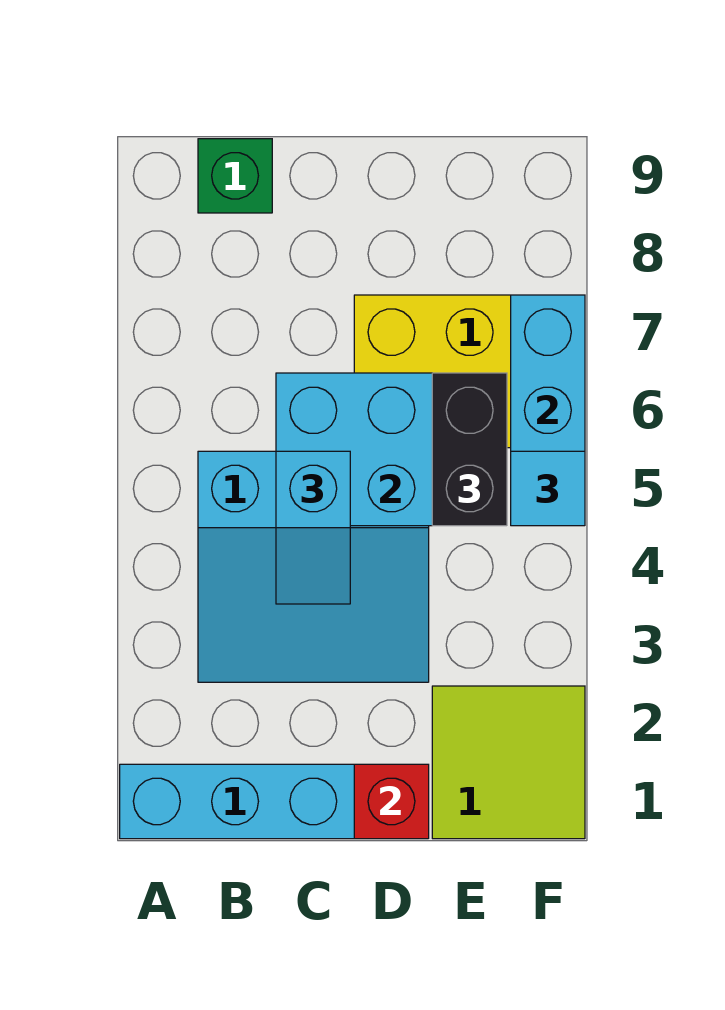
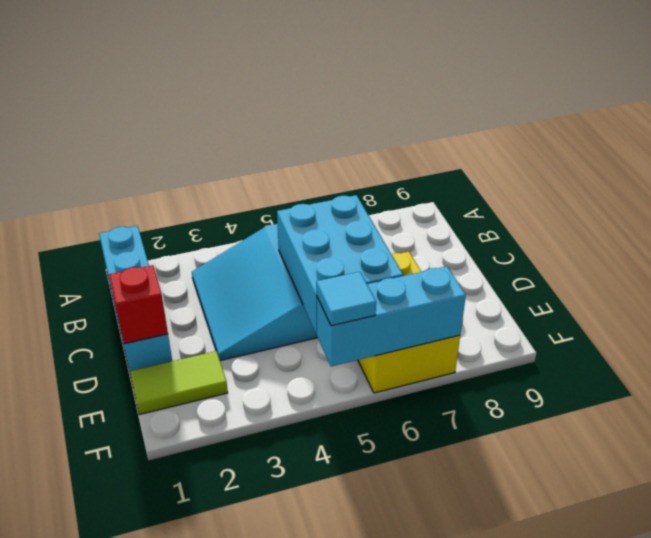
green 1x1 brick [198,139,272,213] -> none
cyan 1x2 slope [276,451,350,604] -> none
lime 2x2 tile [432,686,585,839] -> lime 1x2 tile [130,351,228,414]
black 1x2 brick [432,373,507,526] -> none

